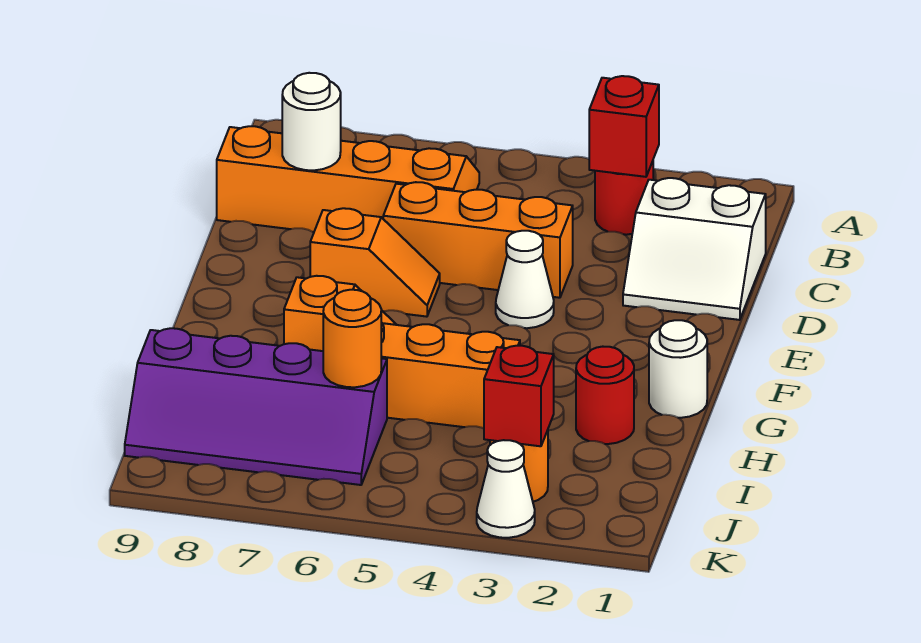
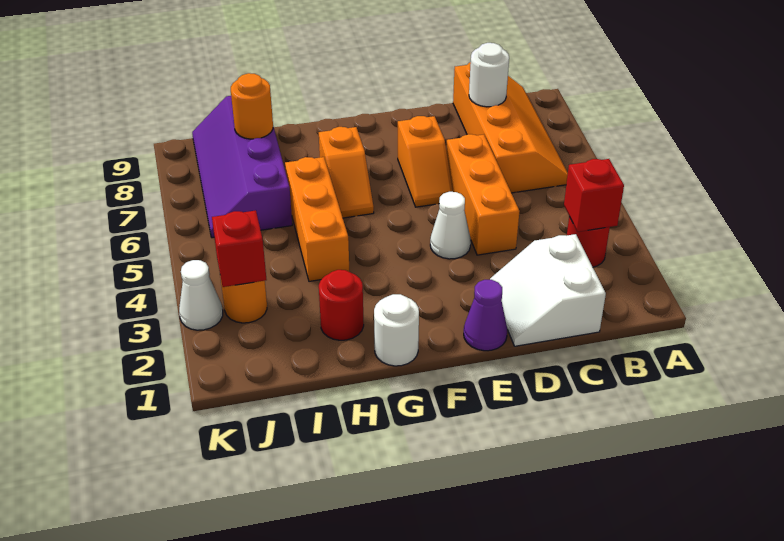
none -> purple 1x1 cone [464,280,507,351]
orange 1x1 round brick [323,290,381,387] -> orange 1x1 round brick moved to [231,73,273,139]

